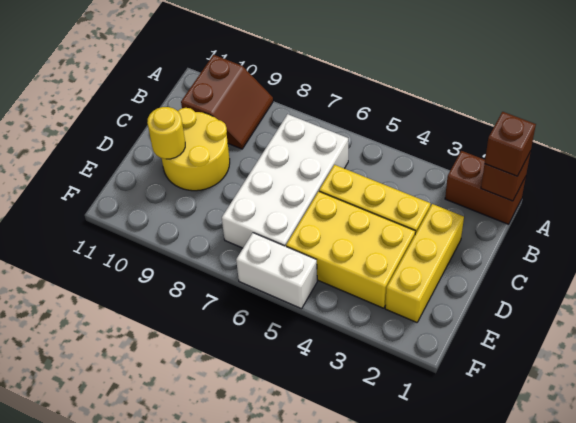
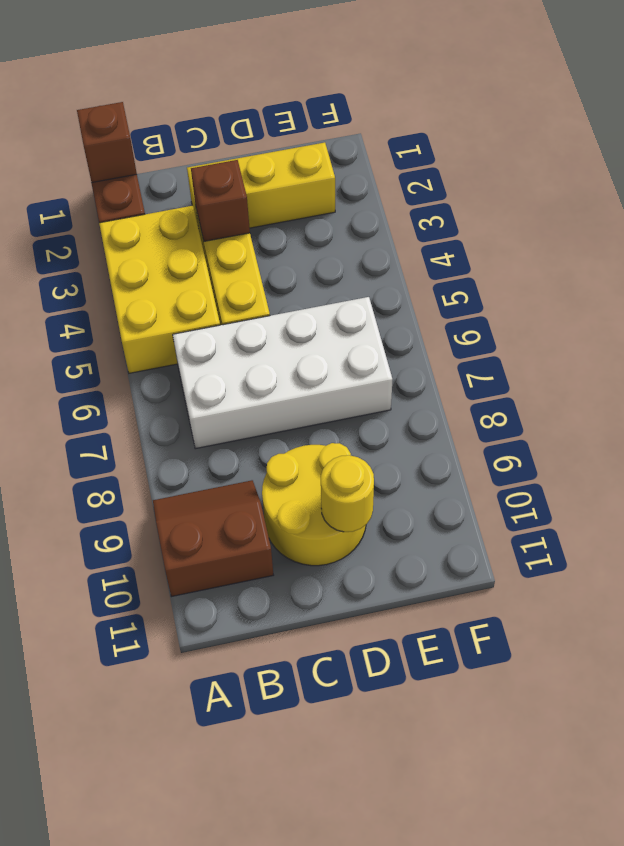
brown 1x1 brick [485,112,536,176] -> brown 1x1 brick moved to [191,160,250,241]
yellow 2x3 brick [286,191,415,308] -> yellow 2x3 brick moved to [99,206,220,373]
white 1x2 brick [236,233,317,309] -> none

